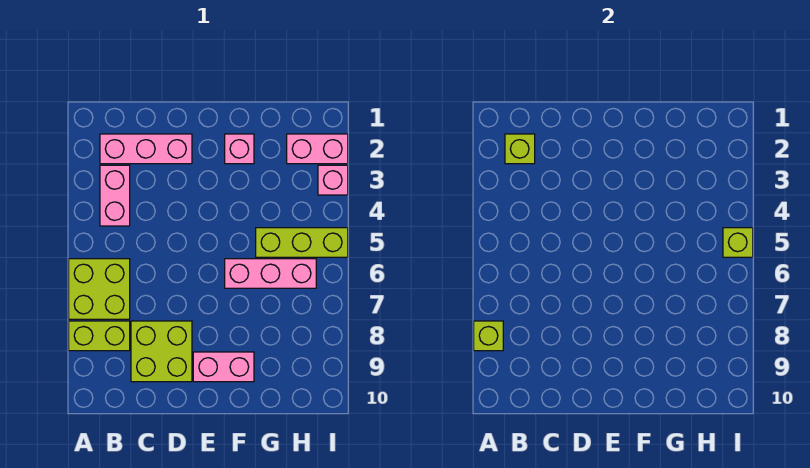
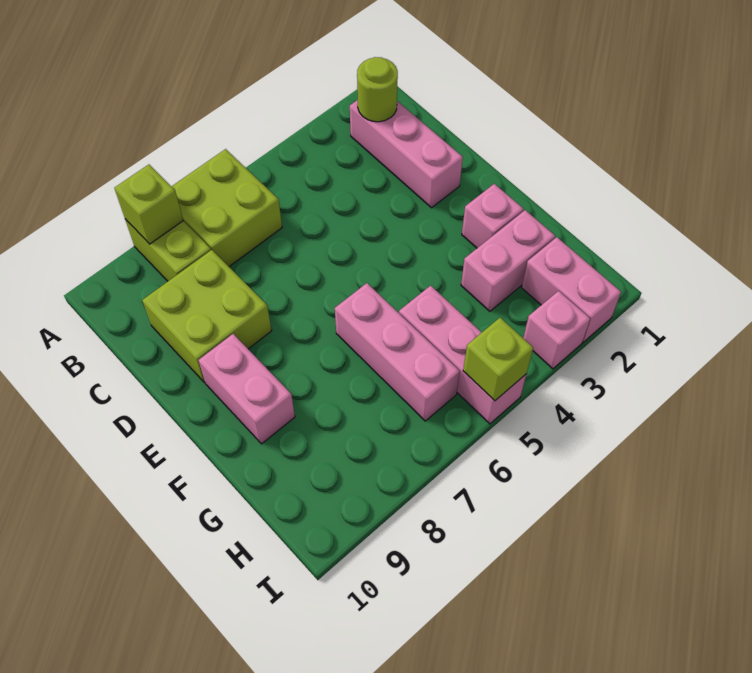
lime 1x1 brick [505,134,535,164] -> lime 1x1 round brick [357,57,398,122]
pink 1x2 brick [100,165,130,226] -> pink 1x2 brick moved to [461,210,555,311]
lime 1x3 brick [256,228,348,257] -> pink 1x3 brick [399,286,526,424]

